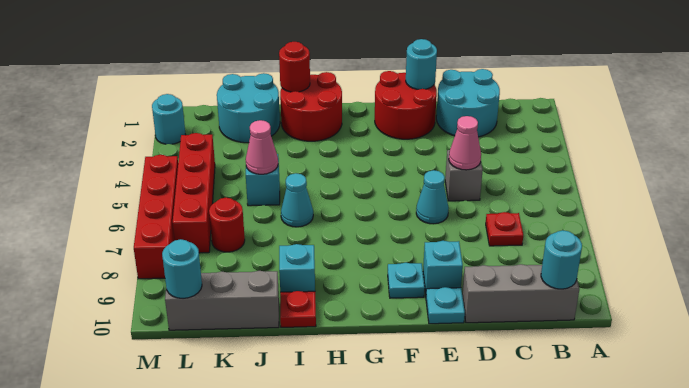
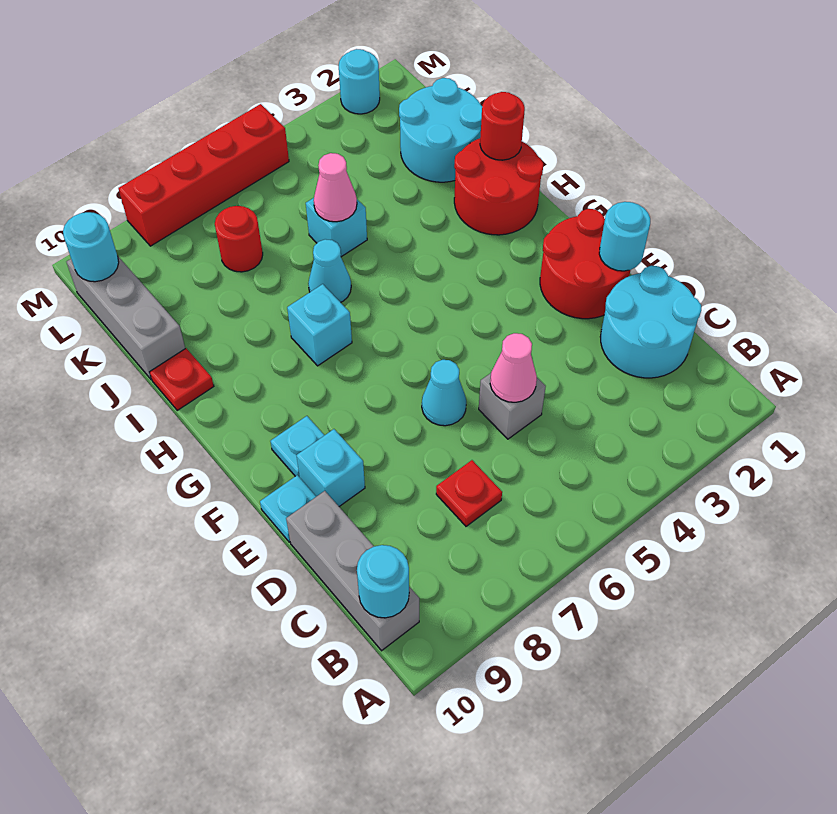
cyan 1x1 brick [279,244,315,292] -> cyan 1x1 brick moved to [287,284,352,366]
red 1x4 brick [173,133,215,253] -> none

